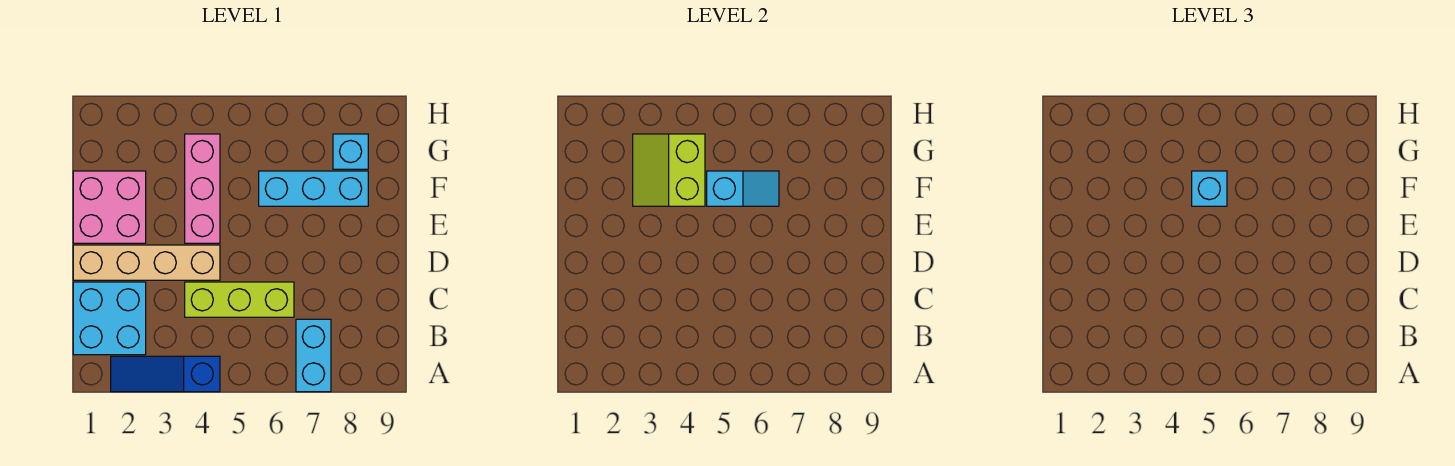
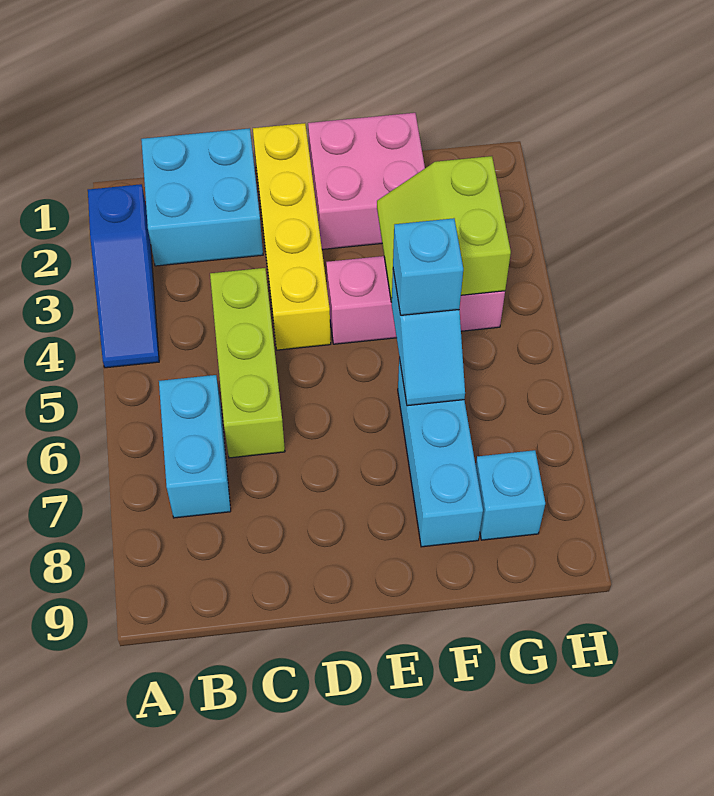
blue 1x3 slope [111,356,220,392] -> blue 1x3 slope turned to [88,184,159,368]
cyan 1x2 brick [296,319,331,392] -> cyan 1x2 brick turned to [159,375,231,518]
tan 1x4 brick [73,245,220,280] -> yellow 1x4 brick [253,123,331,350]
lime 2x2 slope [633,134,705,206] -> lime 2x2 slope turned to [377,156,511,302]

